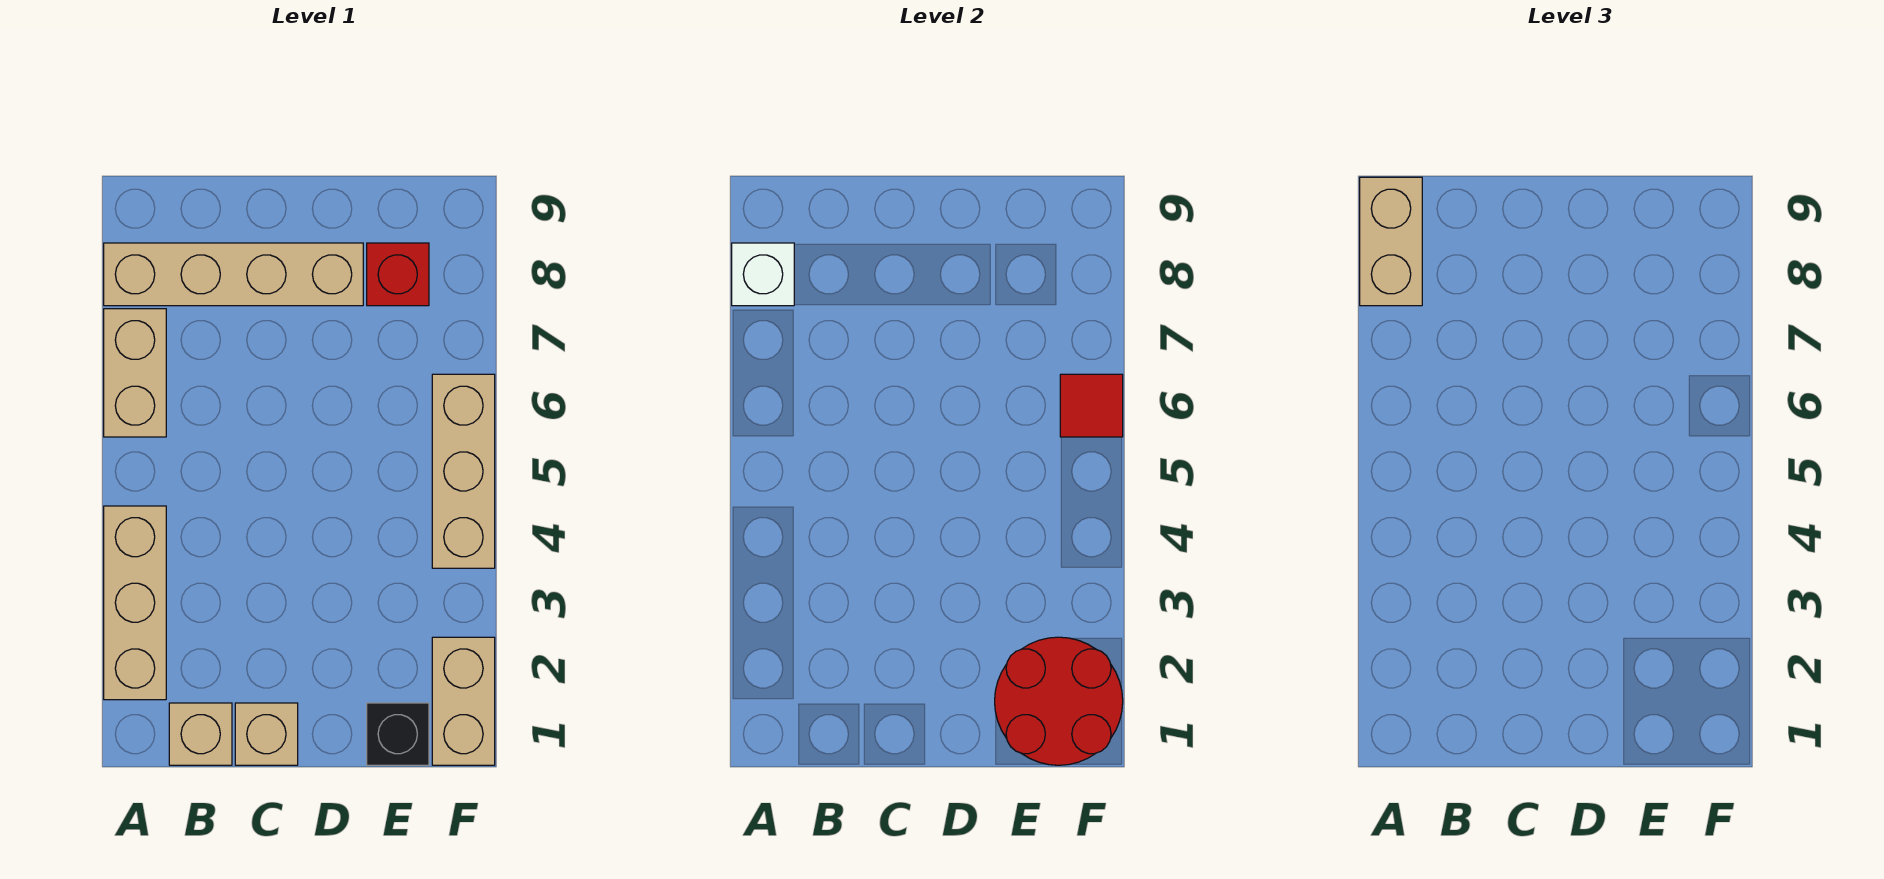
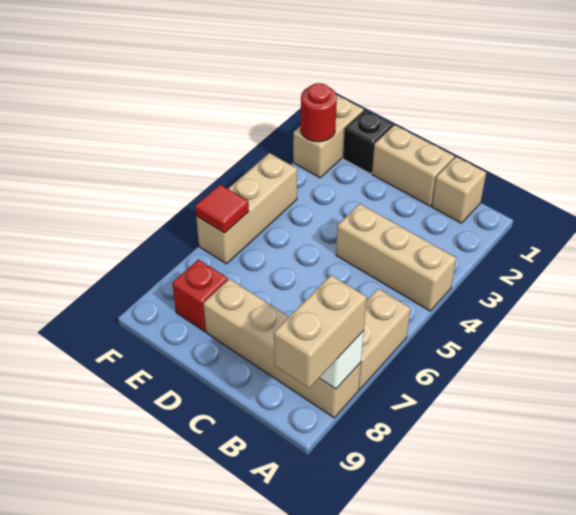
tan 1x3 brick [104,506,166,700] -> tan 1x3 brick turned to [336,204,456,311]
tan 1x1 brick [235,703,298,765] -> tan 1x2 brick [372,125,454,206]
red 2x2 round brick [995,637,1123,765] -> red 1x1 round brick [301,83,337,142]

